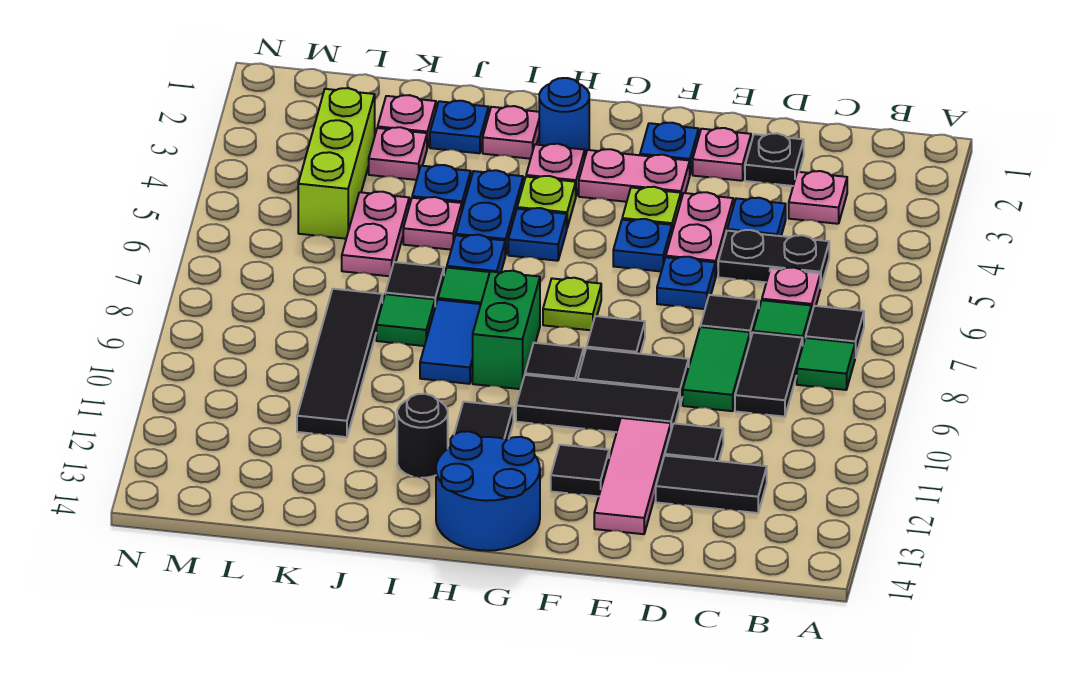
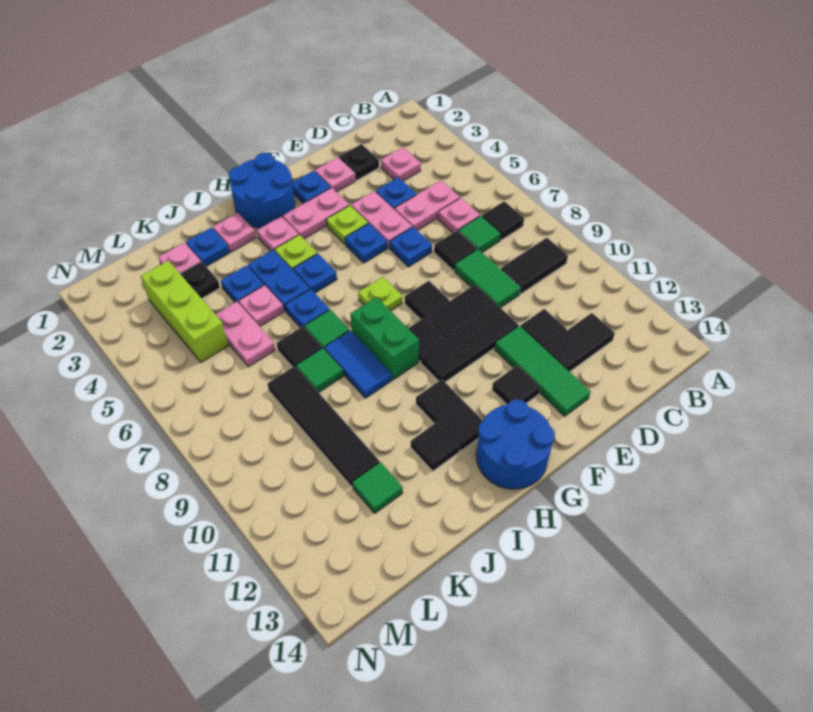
green 1x1 tile [797,338,855,390] -> green 1x1 tile moved to [352,462,403,513]
black 1x2 plate [718,230,829,288] -> pink 1x2 plate [395,181,460,231]
black 1x2 tile [735,332,803,417] -> black 1x2 tile turned to [501,238,568,294]
pink 1x3 tile [594,418,671,534] -> green 1x3 tile [495,326,591,416]
blue 1x1 round brick [539,78,589,155] -> blue 2x2 round brick [229,153,295,228]
black 1x1 round brick [397,394,448,478] -> black 1x1 tile [411,422,460,471]
pink 1x1 plate [369,127,427,180] -> black 1x1 plate [180,262,220,298]

